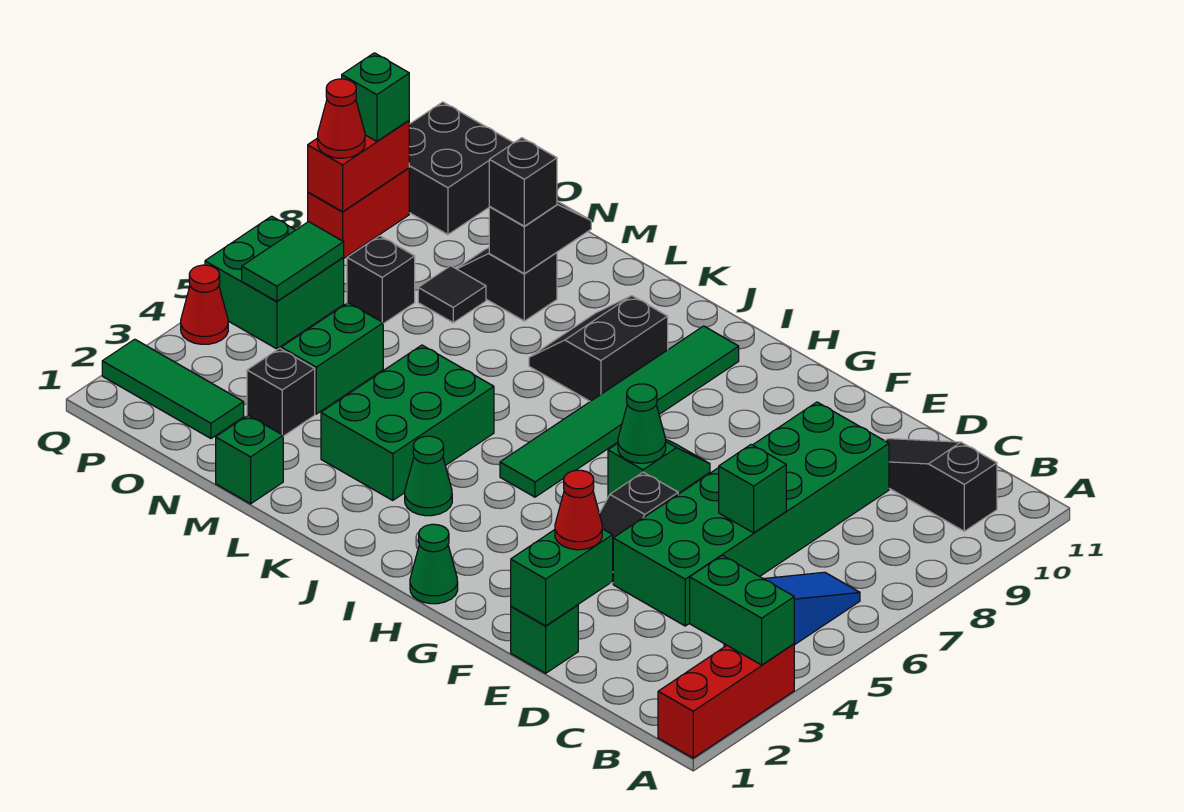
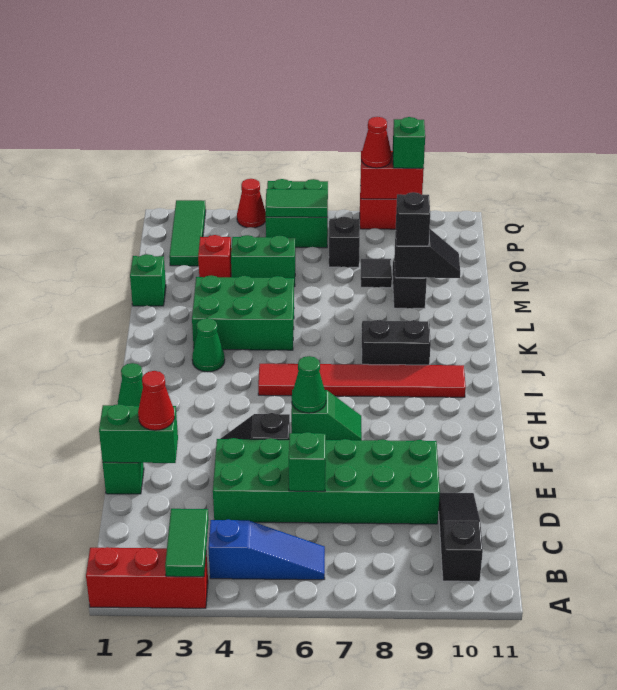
green 1x2 brick [690,555,794,665] -> green 1x2 tile [165,509,209,577]
green 1x6 tile [500,326,739,497] -> red 1x6 tile [258,364,466,397]
black 1x1 brick [247,348,315,436] -> red 1x1 brick [198,235,231,277]
black 2x2 brick [409,102,513,235] -> none

